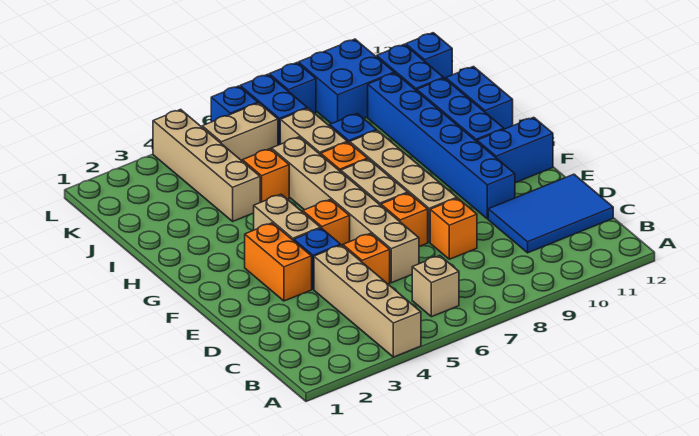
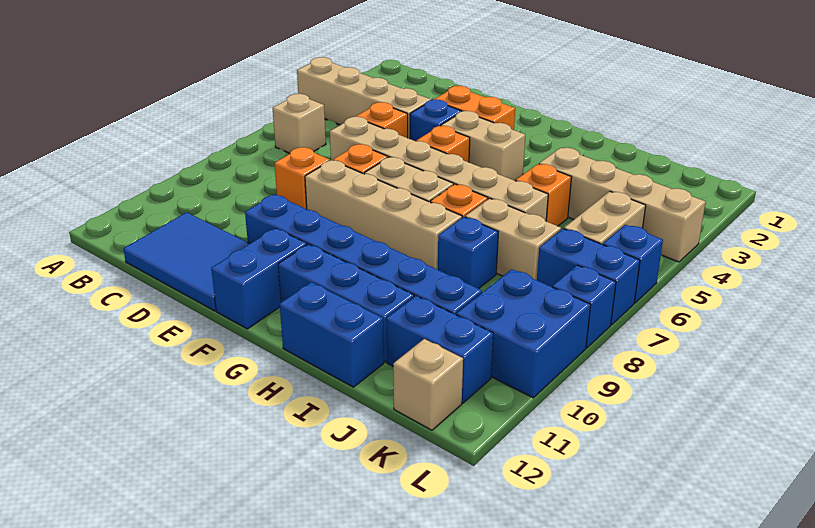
blue 2x3 tile [488,174,613,253] -> blue 2x3 tile turned to [124,212,250,311]
blue 1x1 brick [406,33,452,79] -> tan 1x1 brick [393,339,463,430]

